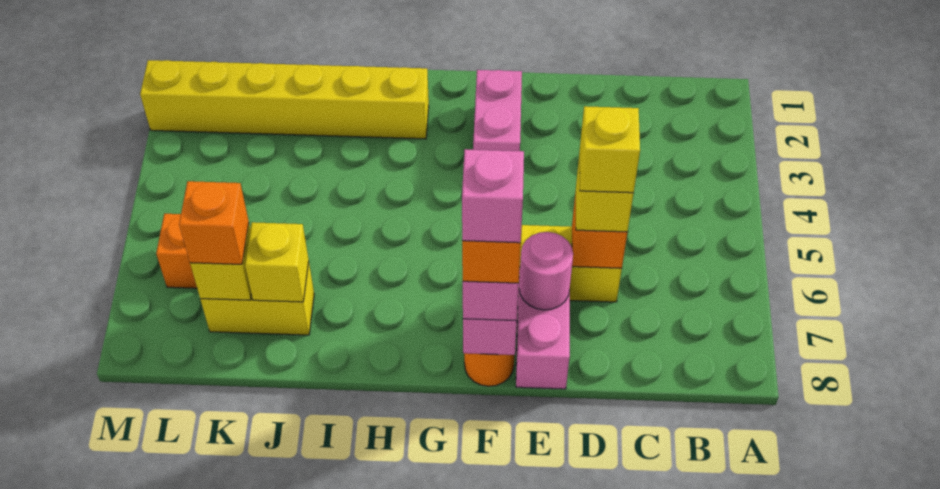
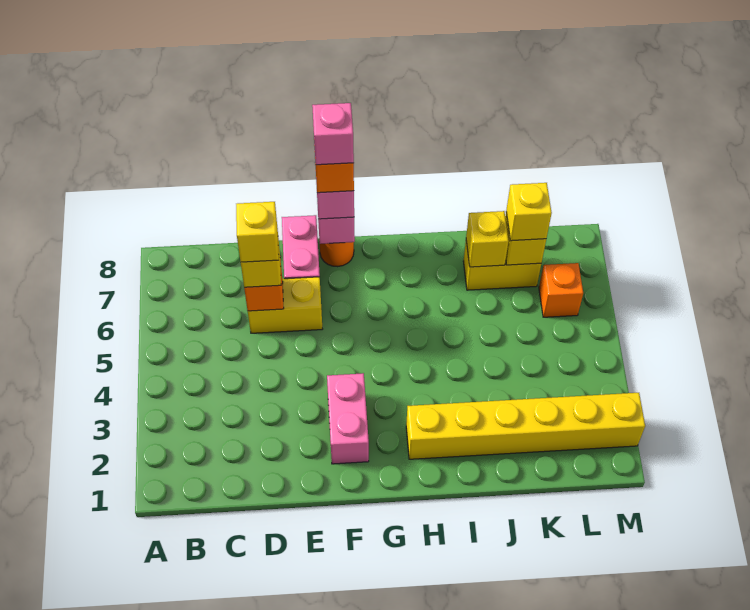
pink 1x1 round brick [519,232,573,310] -> none
orange 1x1 brick [179,181,249,264] -> yellow 1x1 brick [506,183,552,241]

